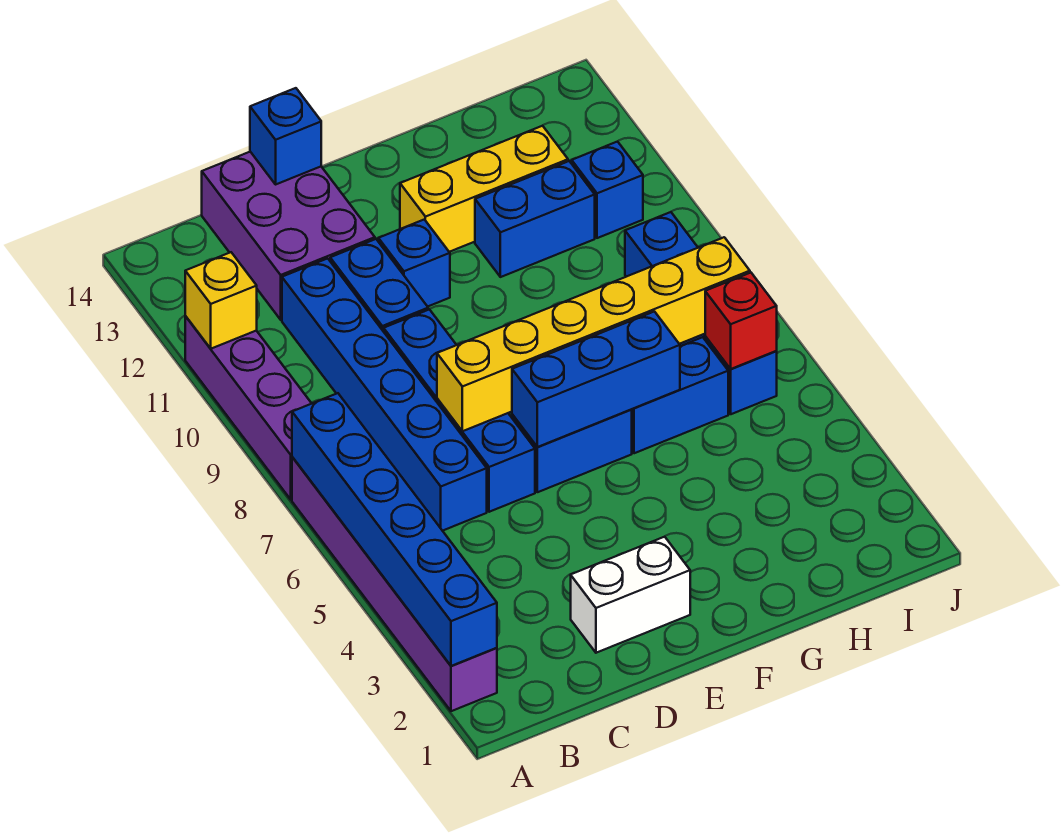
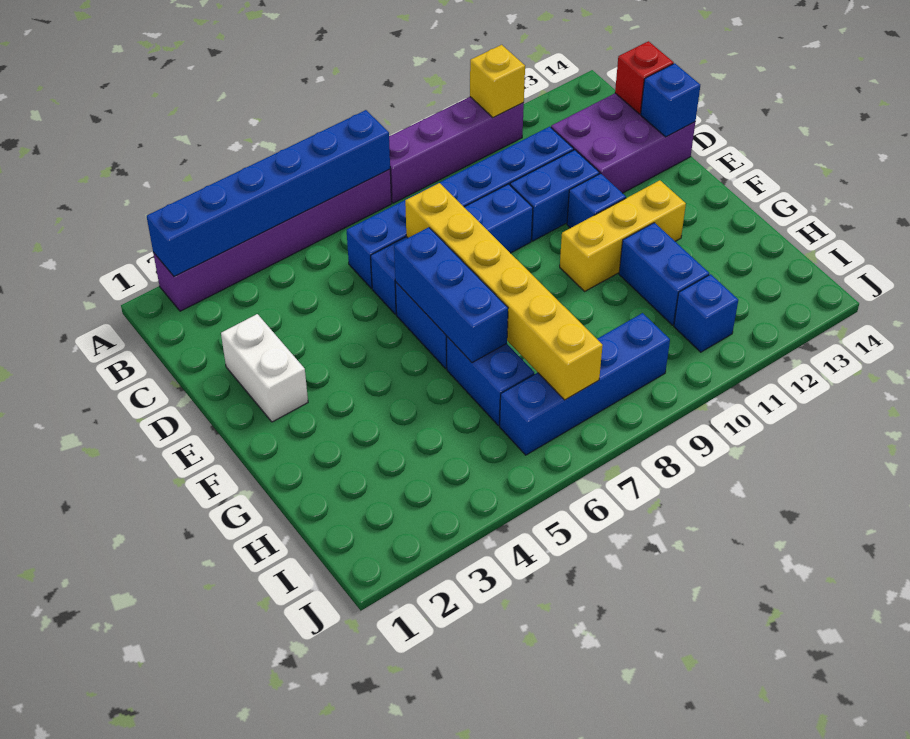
yellow 1x3 brick [400,126,568,252] -> yellow 1x3 brick turned to [560,180,686,291]
red 1x1 brick [705,273,777,369] -> red 1x1 brick moved to [615,41,674,114]

